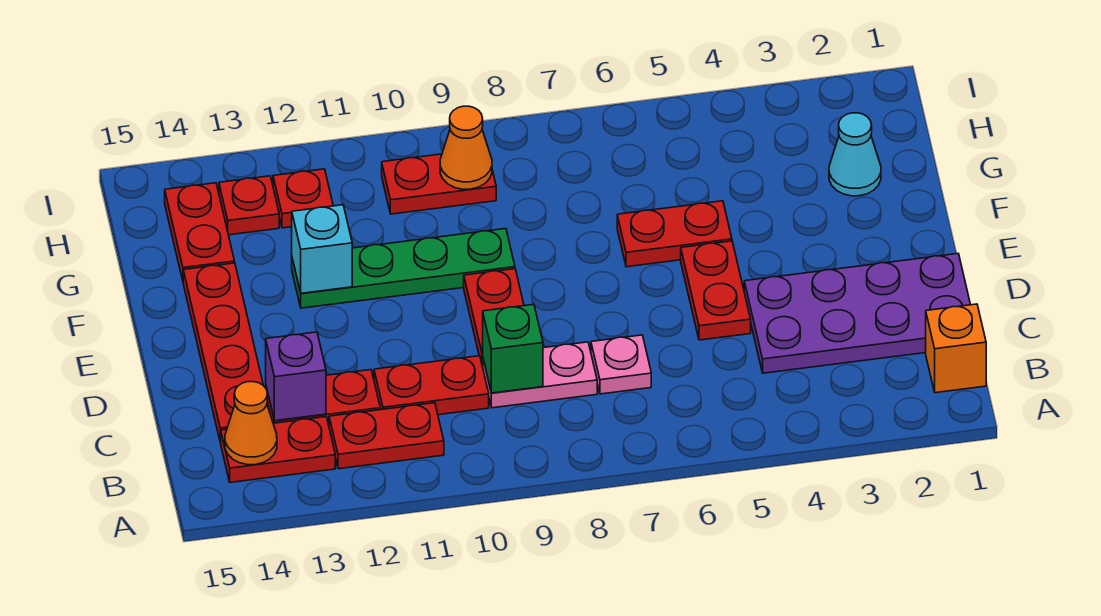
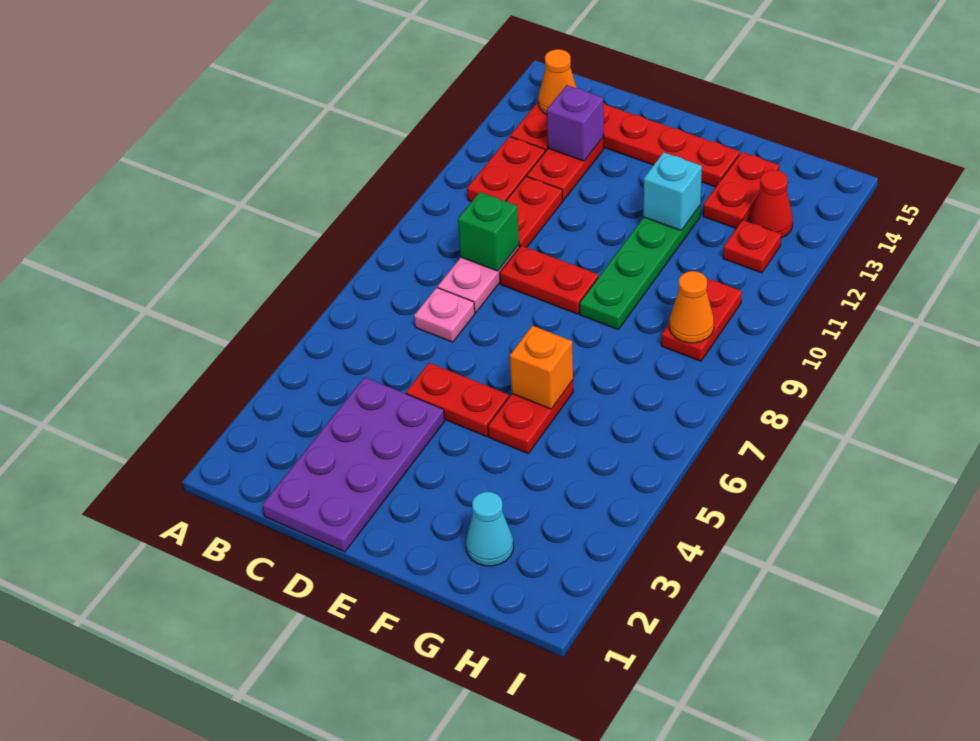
orange 1x1 brick [926,304,986,393] -> orange 1x1 brick moved to [510,326,573,409]
red 1x2 plate [165,183,235,280] -> red 1x2 plate turned to [703,152,779,228]
red 1x1 plate [219,176,279,235] -> red 1x1 cone [750,170,793,238]

